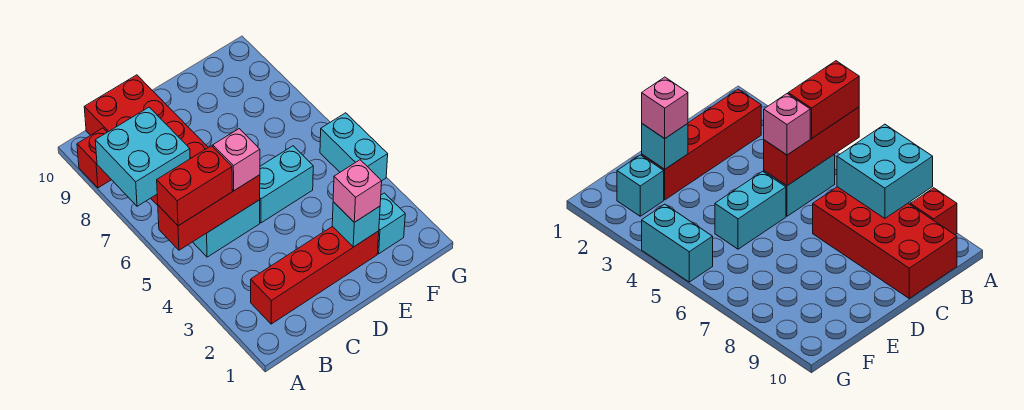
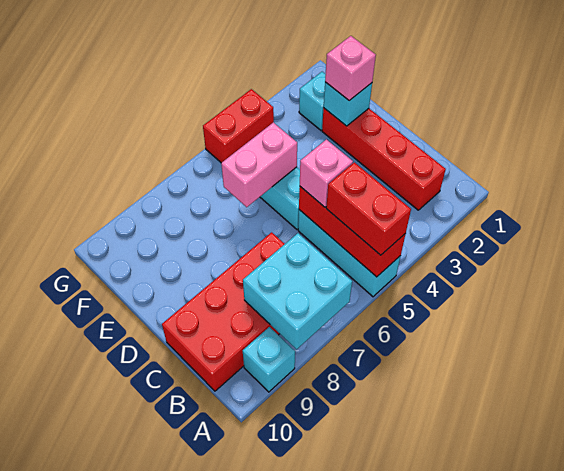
red 1x1 brick [77,128,111,188] -> cyan 1x1 brick [243,327,295,392]
cyan 1x2 brick [193,200,260,257] -> cyan 1x3 brick [298,210,401,297]
none -> pink 1x2 brick [221,122,297,207]
cyan 1x2 brick [320,113,388,181] -> red 1x2 brick [203,89,274,163]

